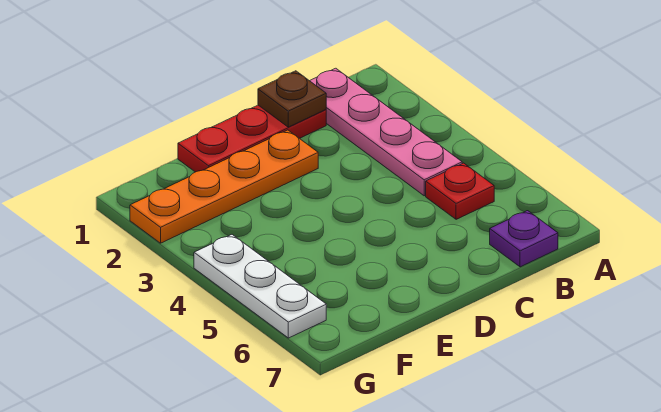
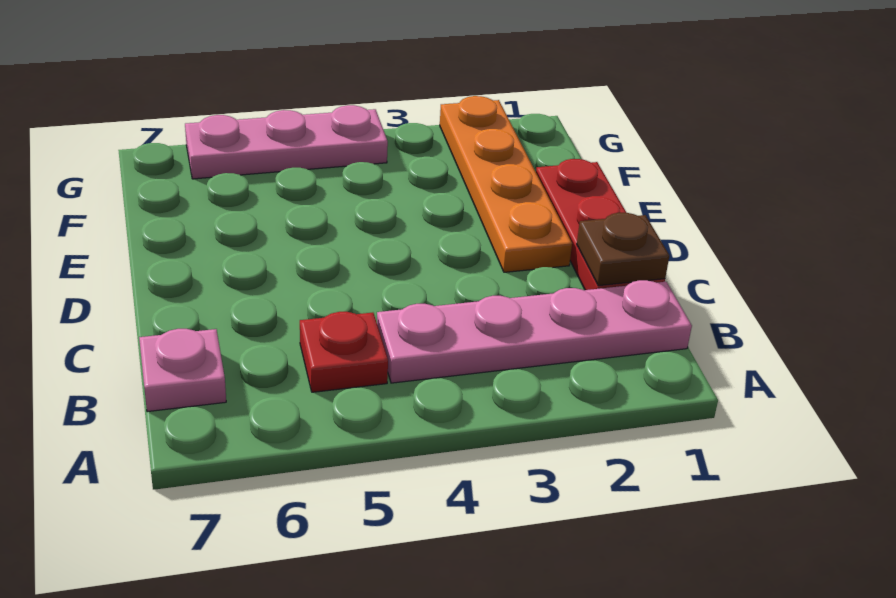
purple 1x1 plate [490,211,558,267] -> pink 1x1 plate [139,329,226,412]
white 1x3 plate [194,235,326,338] -> pink 1x3 plate [185,105,388,179]

